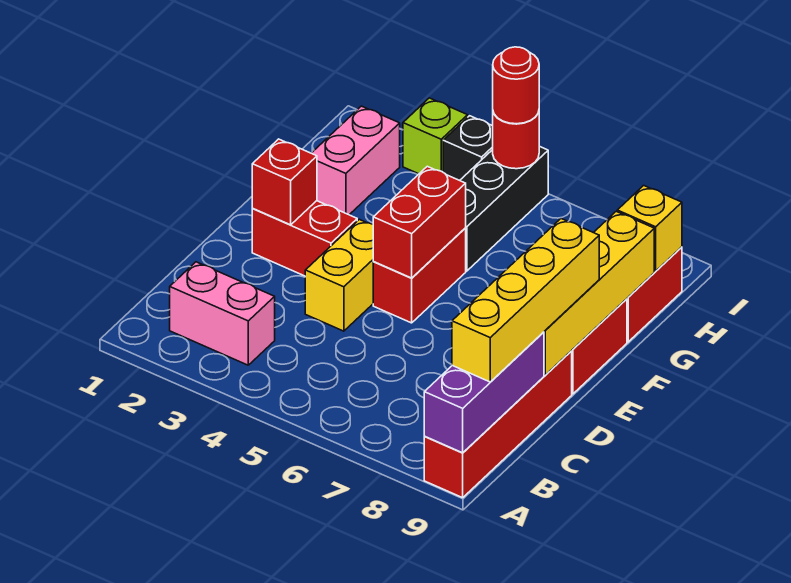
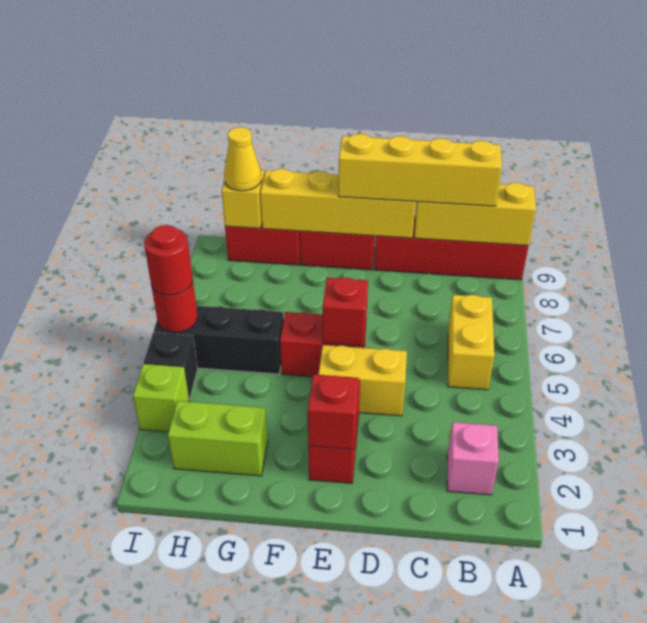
purple 1x3 brick [424,332,544,453] -> yellow 1x3 brick [414,183,536,245]
pink 1x2 brick [170,262,275,365] -> pink 1x1 brick [447,422,499,495]
none -> yellow 1x2 brick [448,295,494,390]
red 1x2 brick [373,166,466,278] -> red 1x1 brick [323,277,368,346]
pink 1x2 brick [312,106,400,215] -> lime 1x2 brick [168,401,268,476]
none -> yellow 1x1 cone [224,127,261,191]

